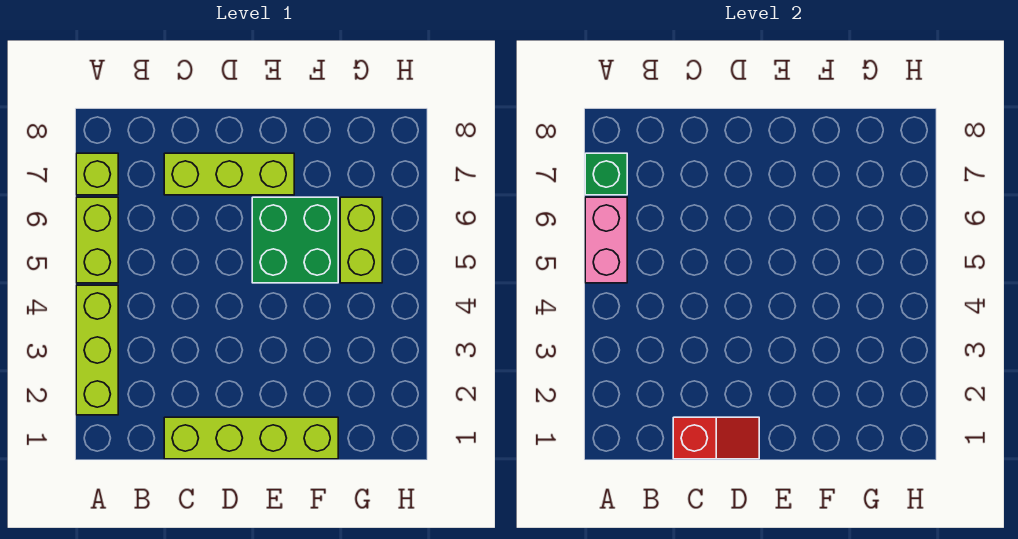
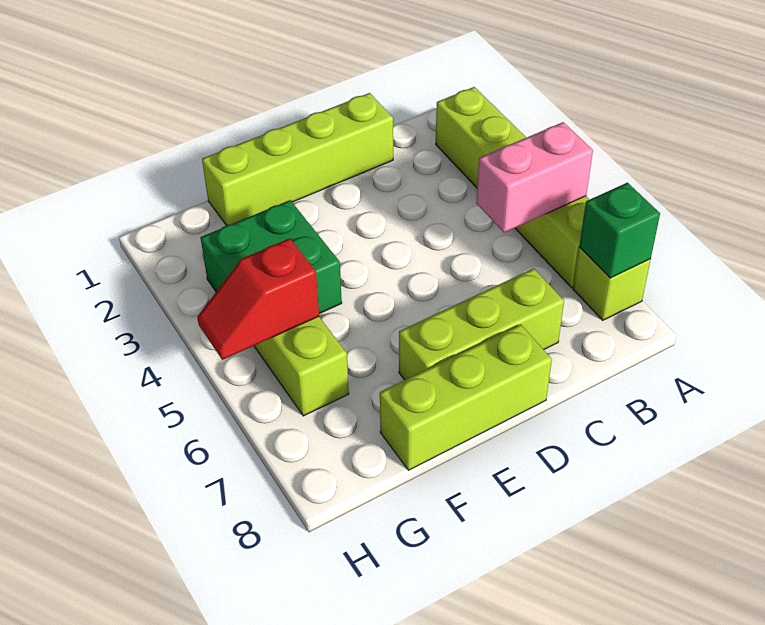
pink 1x2 brick [585,197,627,283] -> pink 1x2 brick turned to [476,122,593,233]
red 1x2 slope [673,417,759,459] -> red 1x2 slope moved to [197,238,319,360]
none -> lime 1x3 brick [380,324,552,470]
green 2x2 brick [252,197,338,283] -> green 2x2 brick moved to [200,200,342,314]

